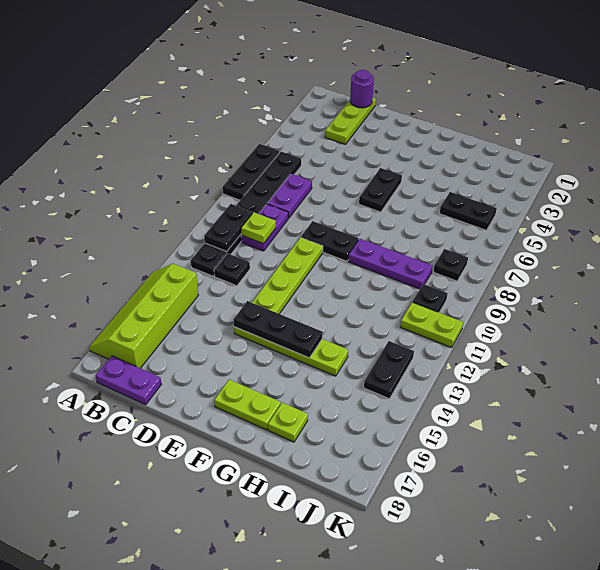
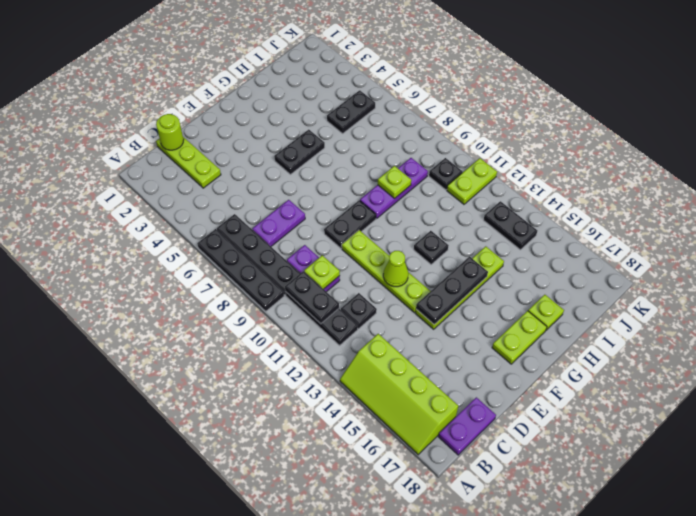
black 1x3 plate [223,144,280,200] -> black 1x4 plate [197,229,284,311]
purple 1x1 round brick [350,70,374,108] -> lime 1x1 round brick [156,114,184,150]
purple 1x2 plate [267,174,312,218] -> purple 1x2 plate turned to [253,200,305,246]
none -> lime 1x1 cone [383,251,408,287]
black 1x2 plate [359,168,402,212] -> black 1x2 plate turned to [274,130,325,174]
none -> lime 1x1 plate [378,166,411,198]
black 1x1 plate [433,249,468,281] -> black 1x1 plate moved to [414,231,449,264]

